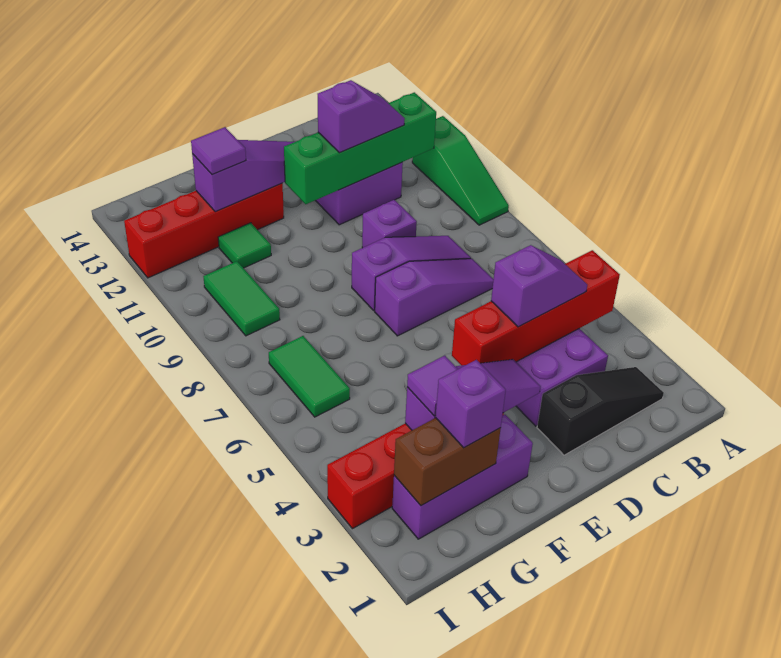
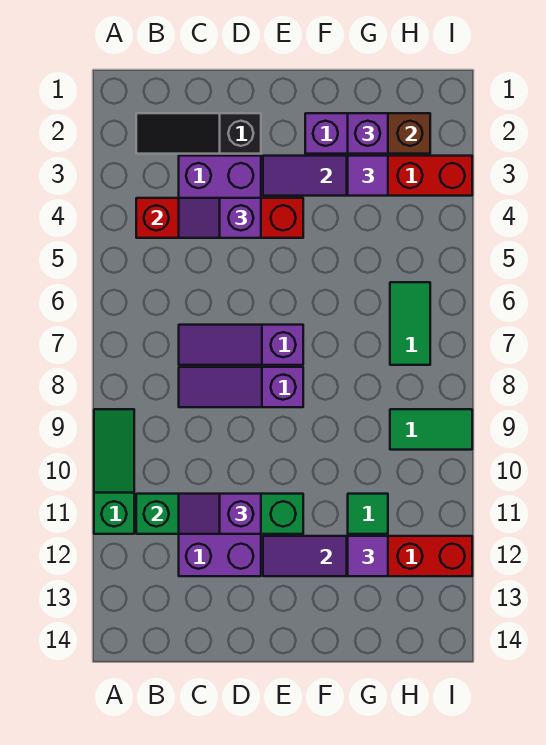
purple 1x1 brick [362,200,417,248] -> none
green 1x2 tile [203,261,280,336] -> green 1x2 tile turned to [390,409,472,450]

